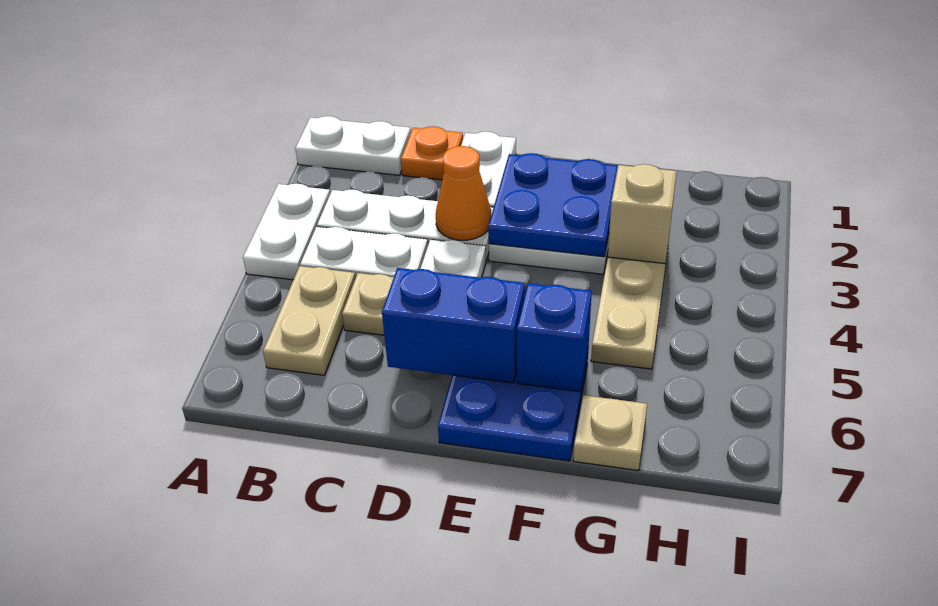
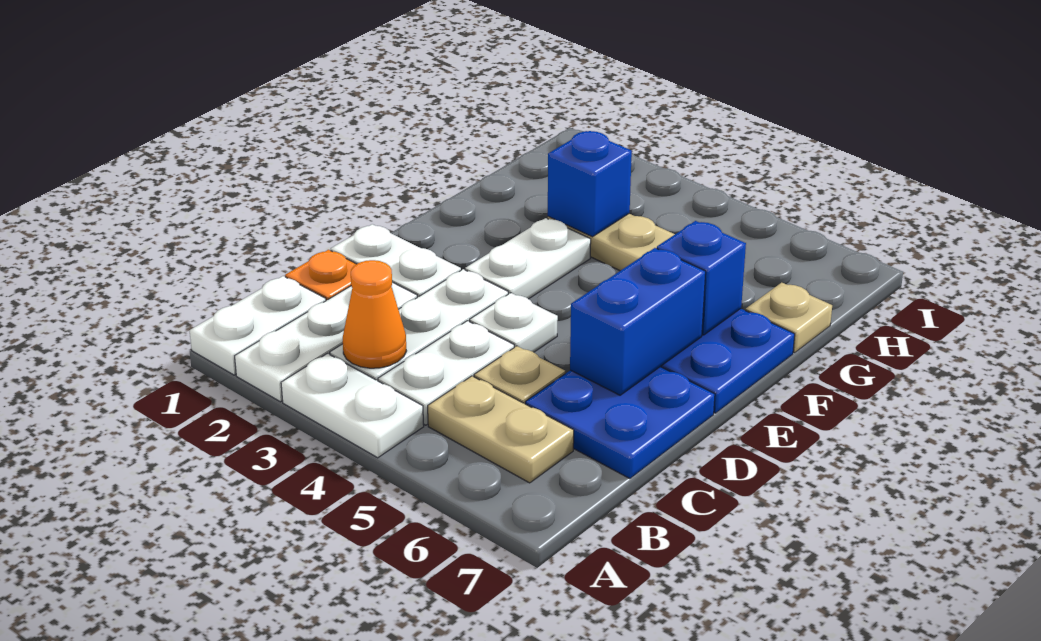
none -> white 1x3 plate [235,282,417,402]
orange 1x1 cone [436,146,491,240] -> orange 1x1 cone moved to [343,260,406,368]
blue 2x2 plate [488,153,618,257] -> blue 2x2 plate moved to [525,367,715,479]
tan 1x1 brick [608,164,677,264] -> blue 1x1 brick [548,131,632,237]

